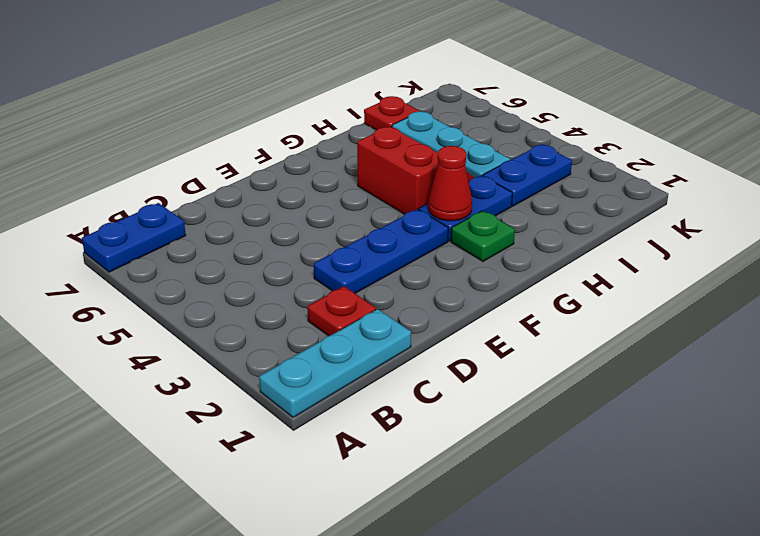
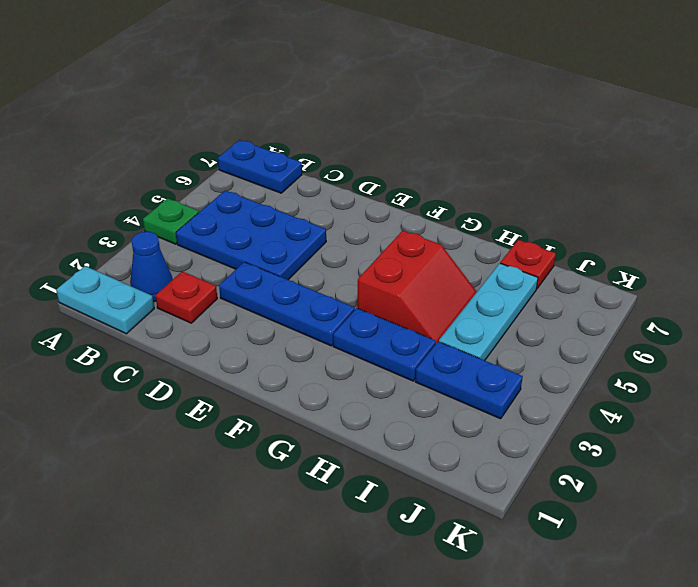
cyan 1x3 plate [259,309,411,417] -> cyan 1x2 plate [56,266,154,334]
none -> blue 1x1 cone [130,232,173,302]
none -> blue 2x3 plate [176,191,326,280]
green 1x1 plate [451,211,515,261] -> green 1x1 plate moved to [143,199,199,244]
red 1x1 cone [428,146,472,221] -> none

